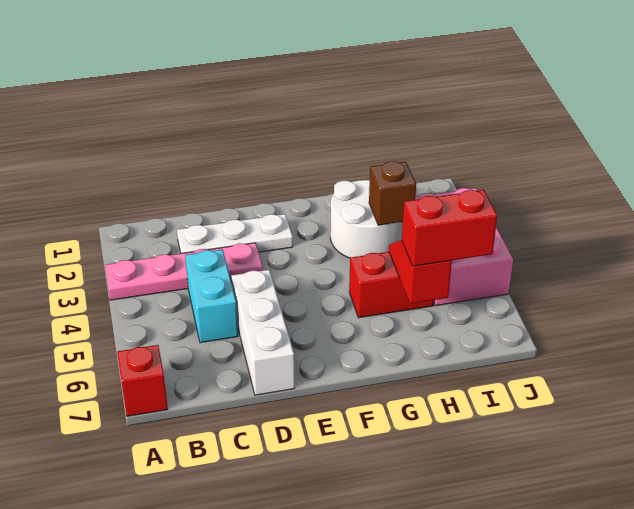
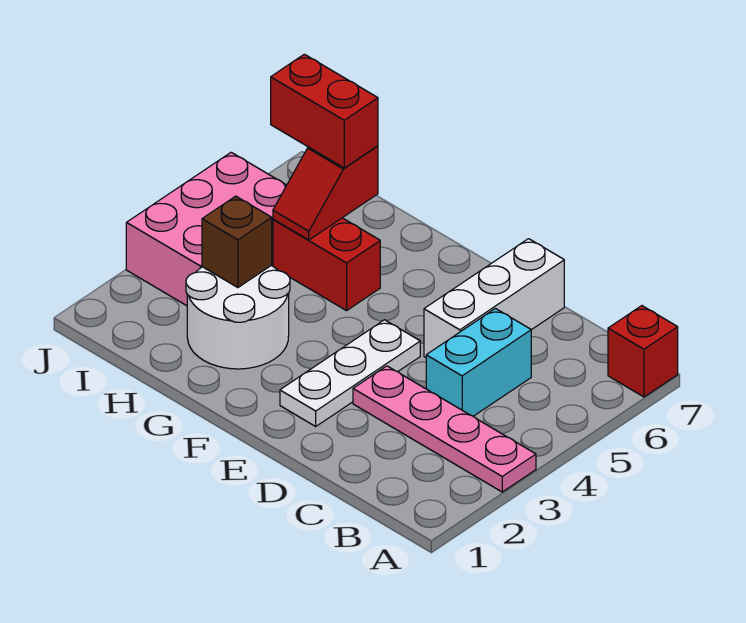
white 1x3 plate [177,214,293,253] -> white 1x3 plate turned to [280,320,420,426]

